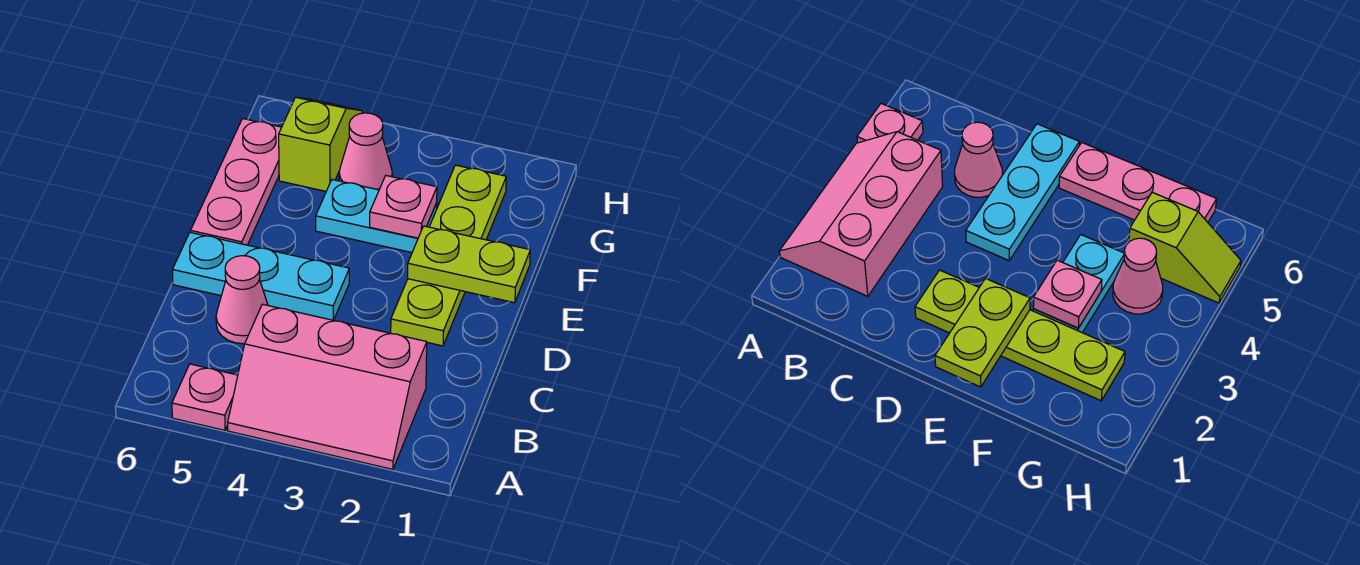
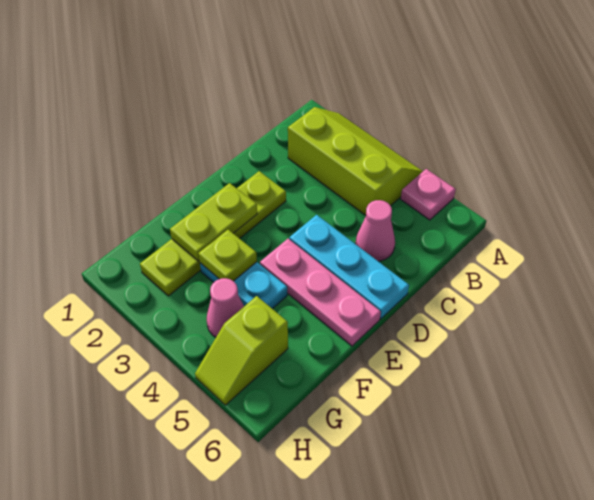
pink 2x3 slope [228,304,427,469] -> lime 2x3 slope [288,107,423,215]
lime 1x2 plate [408,226,530,303] -> lime 1x2 plate turned to [170,183,257,261]
pink 1x3 plate [191,119,282,245] -> pink 1x3 plate turned to [260,239,381,346]
pink 1x1 plate [370,176,437,238] -> lime 1x1 plate [198,230,257,281]

